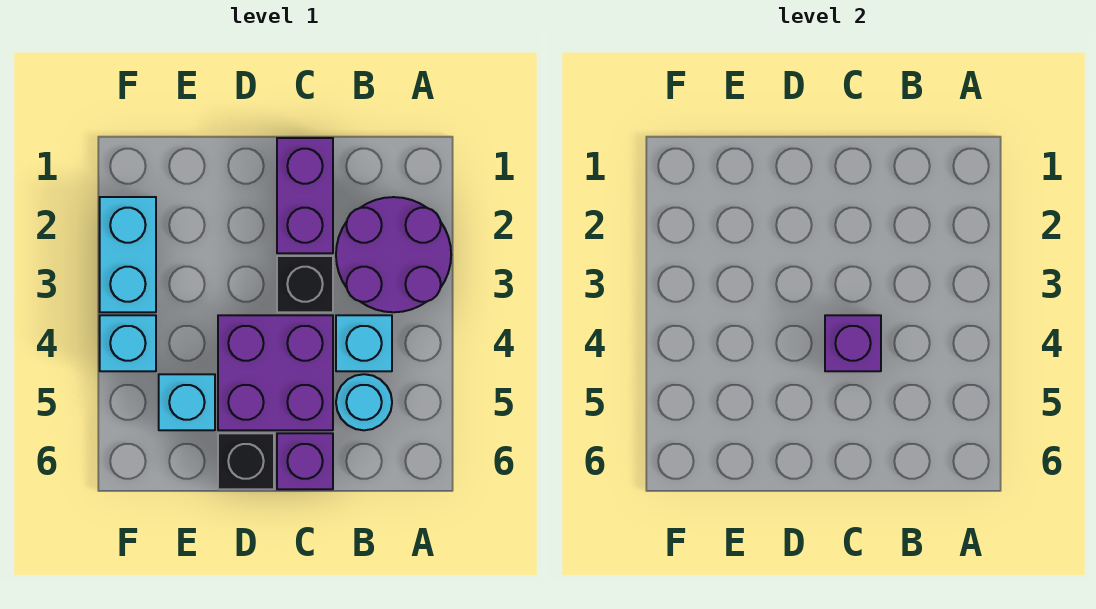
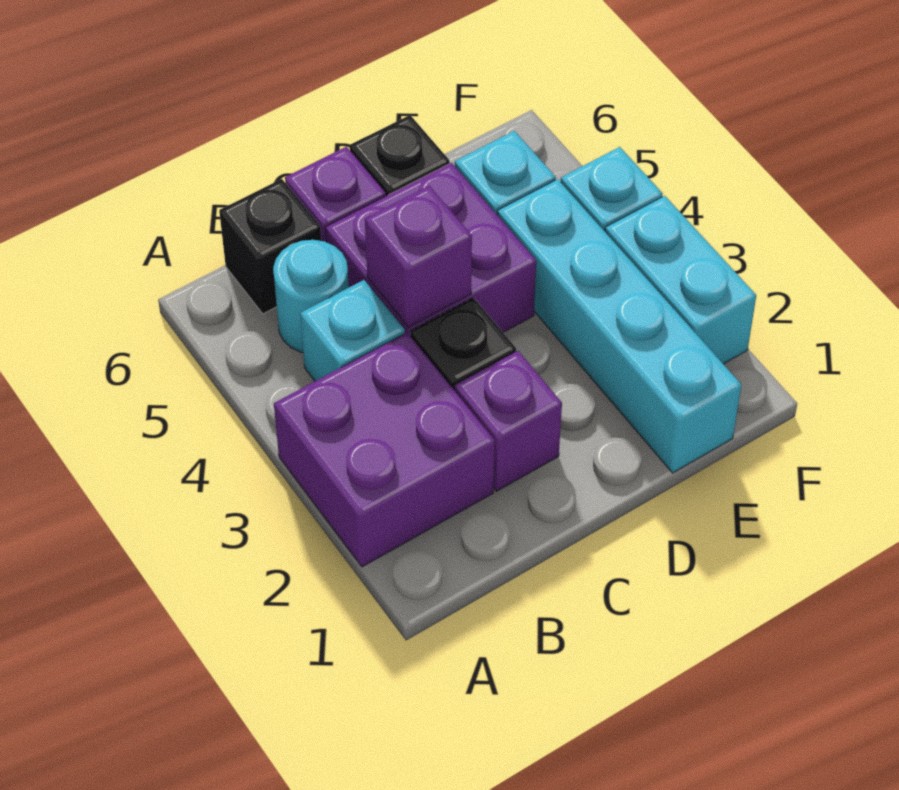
purple 2x2 round brick [336,197,451,312] -> purple 2x2 brick [274,333,495,567]
none -> black 1x1 brick [219,179,321,314]
purple 1x2 brick [277,138,333,253] -> purple 1x1 brick [455,351,562,491]
none -> cyan 1x4 brick [497,179,741,473]

